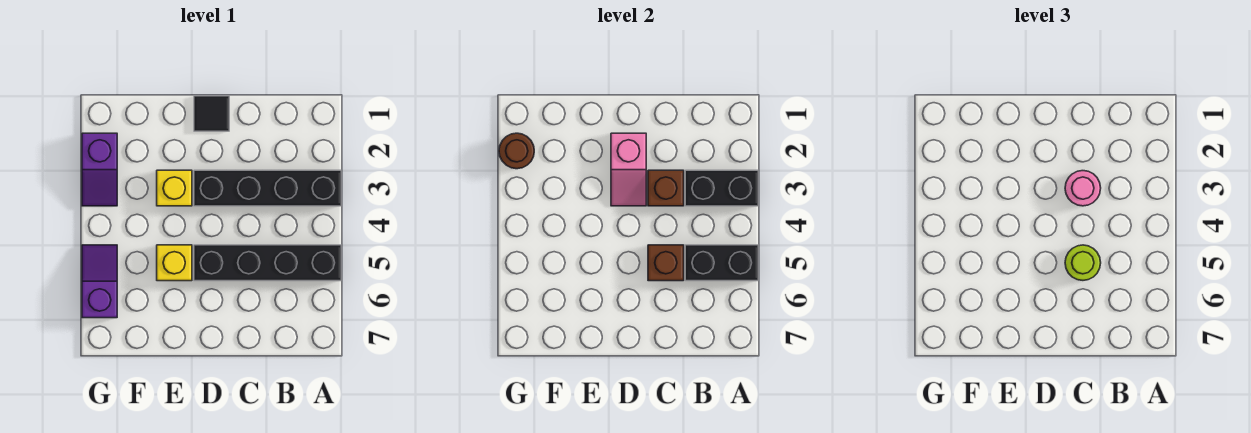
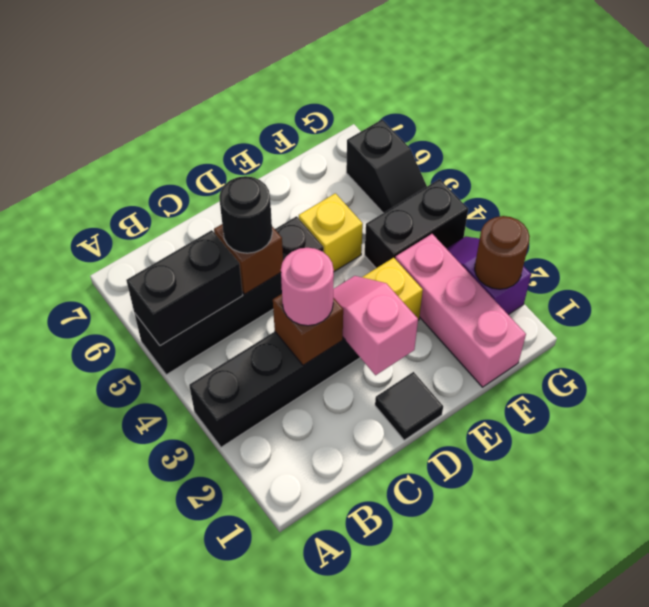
black 1x2 brick [685,170,758,206] -> black 1x2 brick moved to [365,179,468,268]
lime 1x1 round brick [1065,245,1101,280] -> black 1x1 round brick [219,176,272,253]
none -> pink 1x3 brick [395,234,526,387]
purple 1x2 slope [82,245,117,318] -> black 1x2 slope [346,120,427,213]

